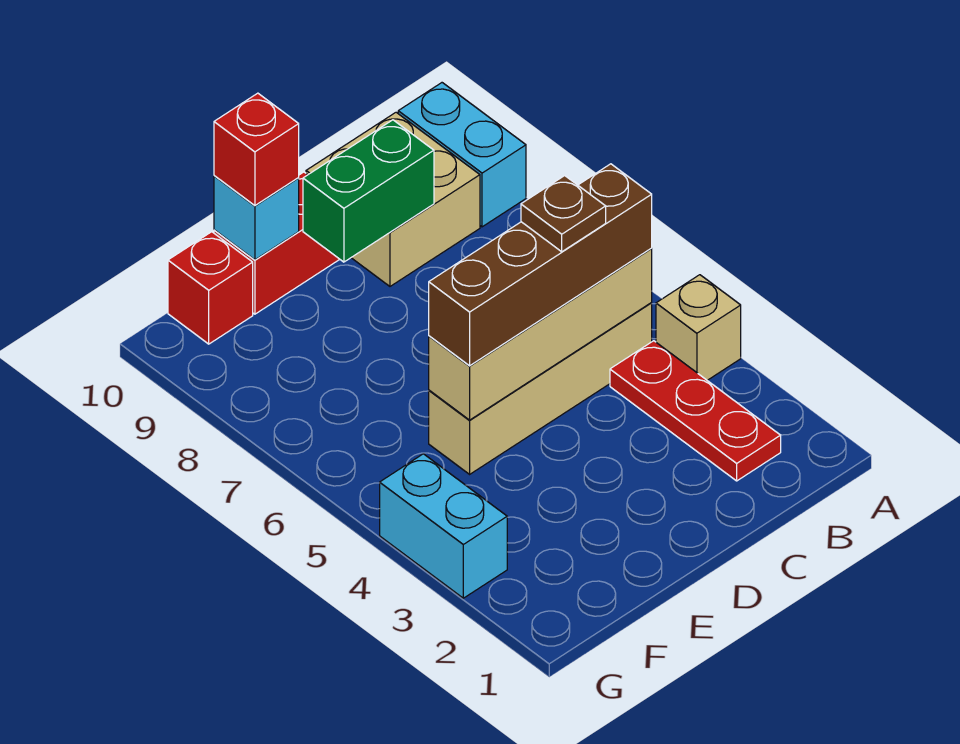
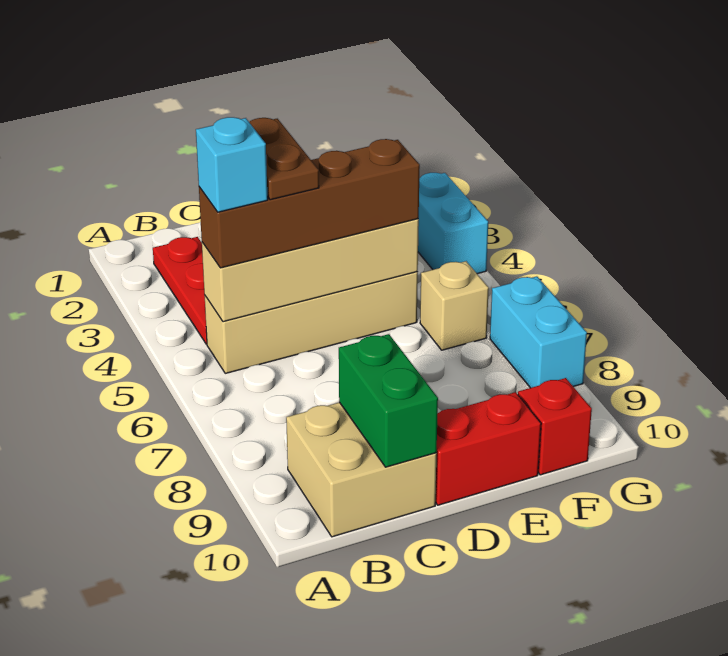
tan 1x1 brick [656,275,741,380] -> tan 1x1 brick moved to [420,261,489,350]
cyan 1x2 brick [398,83,526,227] -> cyan 1x2 brick moved to [490,276,587,388]
brown 1x1 plate [521,176,606,252] -> brown 1x2 plate [249,118,319,200]
green 1x2 brick [303,120,434,262] -> green 1x2 brick turned to [339,334,438,467]
cyan 1x1 brick [214,176,299,260] -> cyan 1x1 brick moved to [196,117,268,212]
red 1x1 brick [214,93,299,206] -> none

